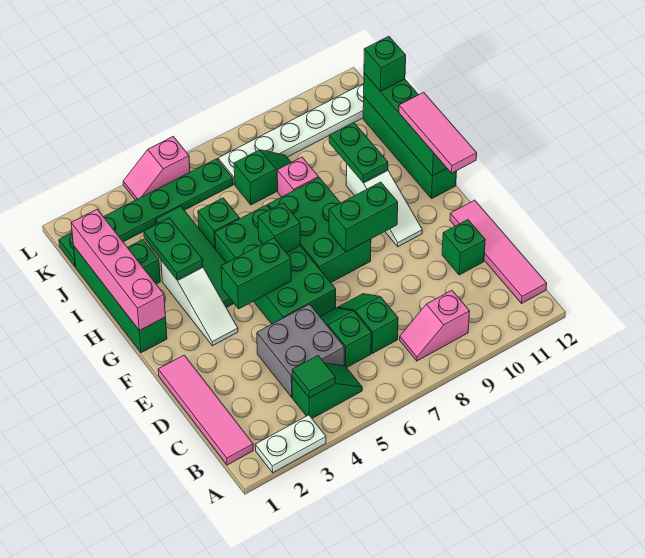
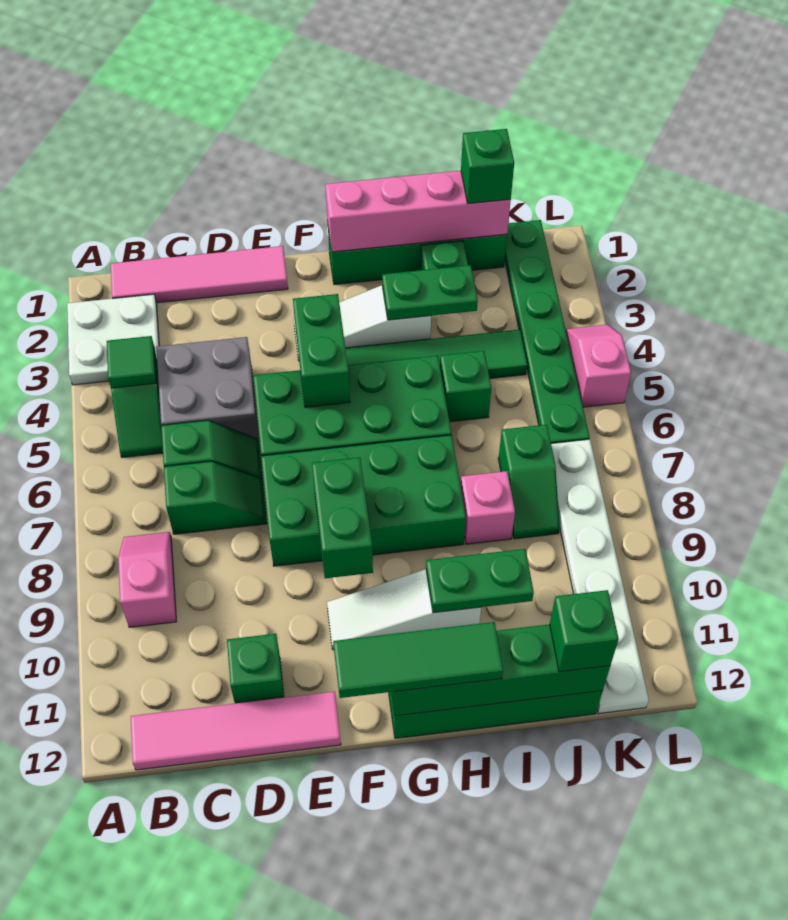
white 1x2 plate [255,415,326,473] -> white 2x2 plate [67,294,159,385]
green 2x3 brick [268,178,371,282] -> green 2x4 brick [261,435,466,566]
pink 1x3 tile [399,92,477,173] -> green 1x3 tile [333,622,503,698]
green 1x1 brick [258,203,300,253] -> green 1x1 brick moved to [461,129,514,204]

